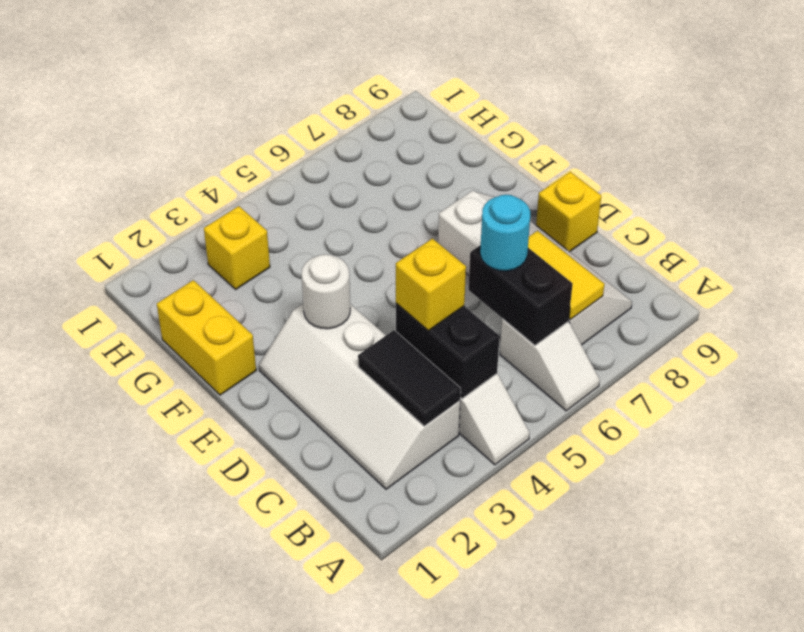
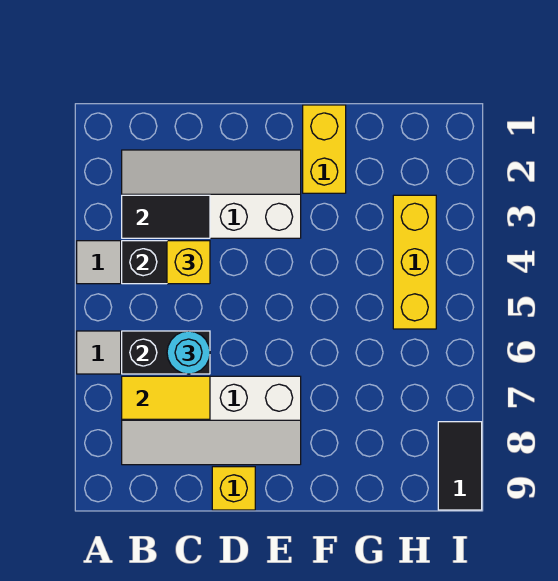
white 1x1 round brick [301,254,350,329] -> none
yellow 1x2 brick [157,280,256,395] -> yellow 1x2 brick turned to [303,105,346,193]
yellow 1x1 brick [204,206,270,289] -> yellow 1x3 brick [393,195,436,329]
none -> black 1x2 tile [438,422,482,510]

